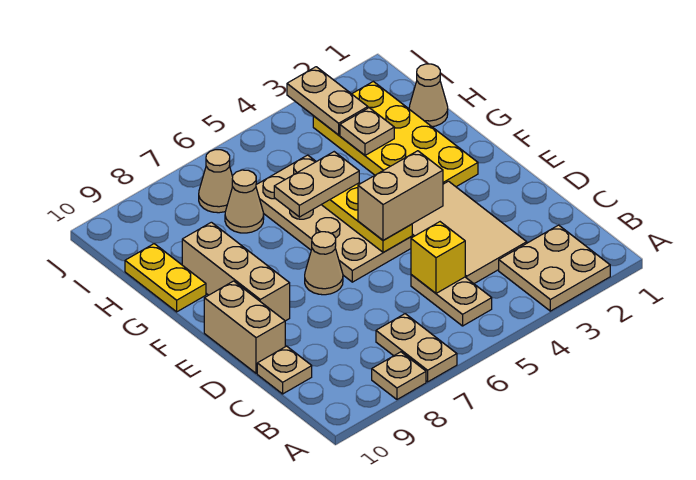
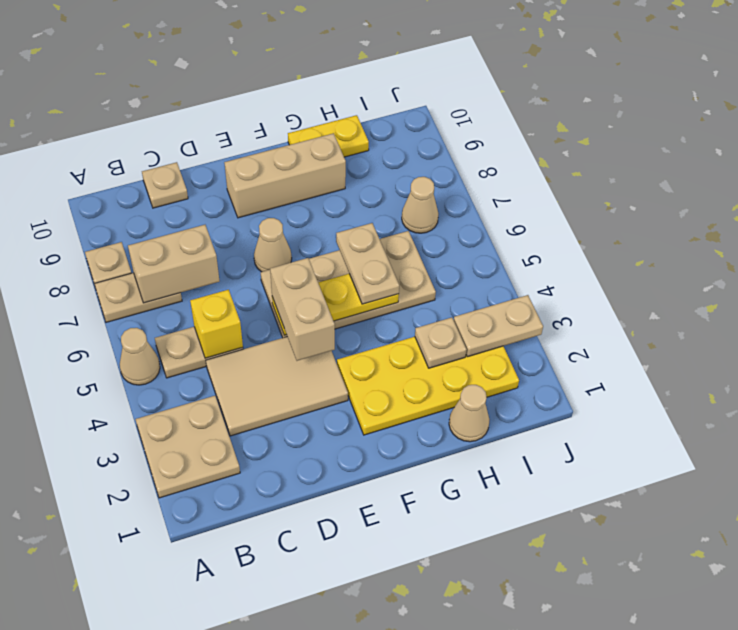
tan 1x2 brick [204,281,285,373] -> tan 1x2 brick moved to [128,225,219,303]
tan 1x1 cone [225,170,264,233] -> tan 1x1 cone moved to [120,328,160,385]

